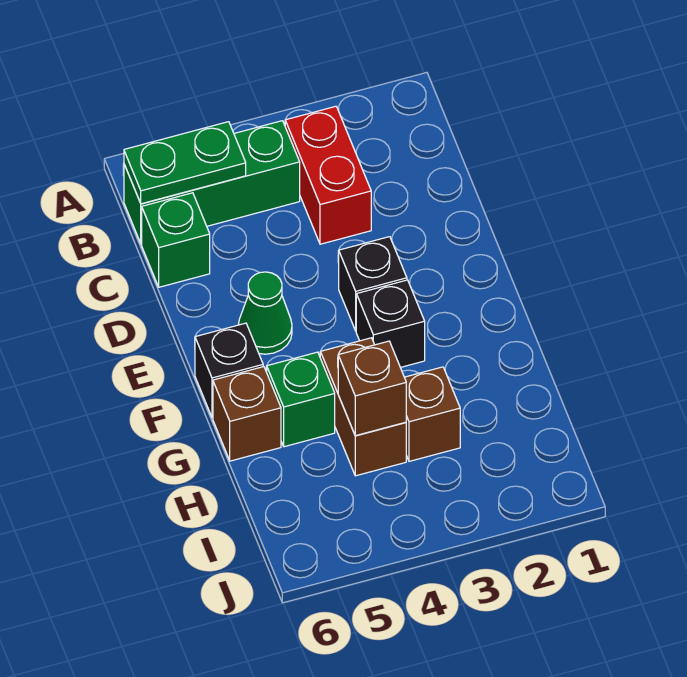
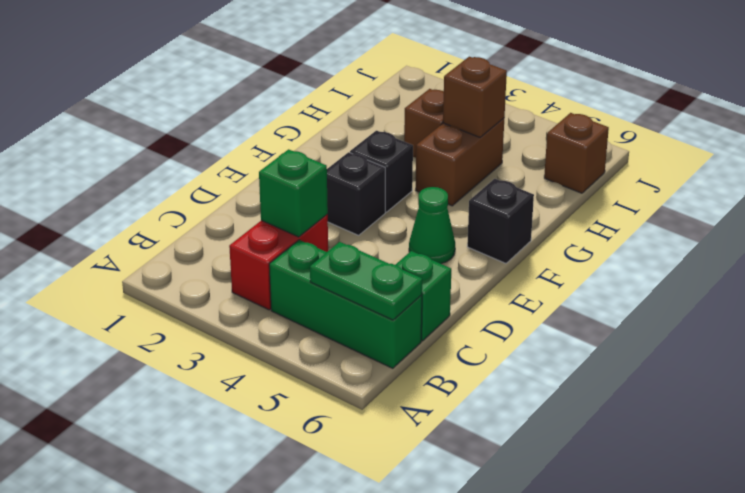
green 1x1 brick [267,352,335,447] -> green 1x1 brick moved to [259,149,328,237]
brown 1x1 brick [213,367,281,461] -> brown 1x1 brick moved to [544,113,609,193]

